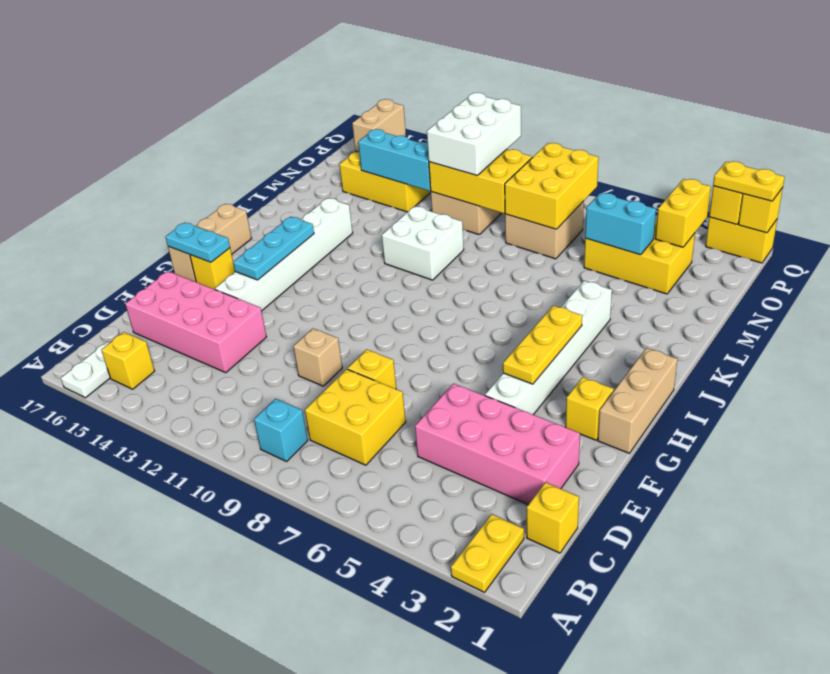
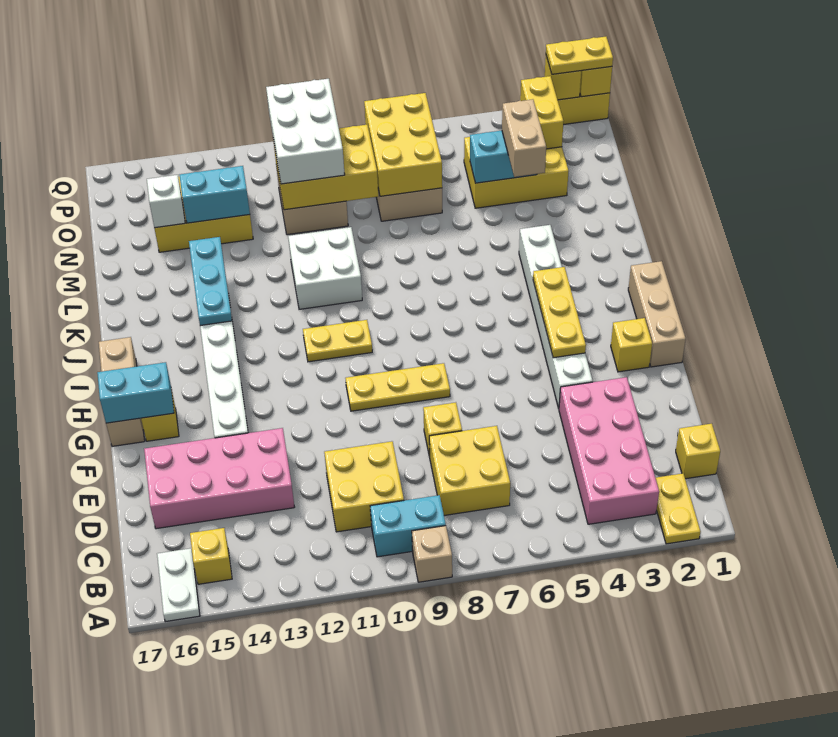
cyan 1x1 brick [254,399,308,461] -> cyan 1x2 brick [370,495,446,557]
none -> yellow 2x2 brick [324,441,404,532]
pink 2x4 brick [415,384,580,505] -> pink 2x4 brick turned to [559,377,659,524]
tan 1x1 brick [293,328,342,386] -> tan 1x1 brick moved to [412,526,452,582]
none -> yellow 1x3 plate [346,363,450,411]
cyan 1x3 plate [233,217,314,280] -> cyan 1x3 plate moved to [189,237,232,326]
cyan 1x2 plate [166,223,230,262] -> cyan 1x2 brick [97,362,174,423]
none -> yellow 1x2 plate [303,320,372,362]
cyan 1x3 brick [358,129,431,191] -> cyan 1x2 brick [180,166,250,223]
none -> white 1x1 brick [147,175,185,228]
tan 1x2 brick [352,99,406,152] -> tan 1x2 brick moved to [502,99,546,177]

